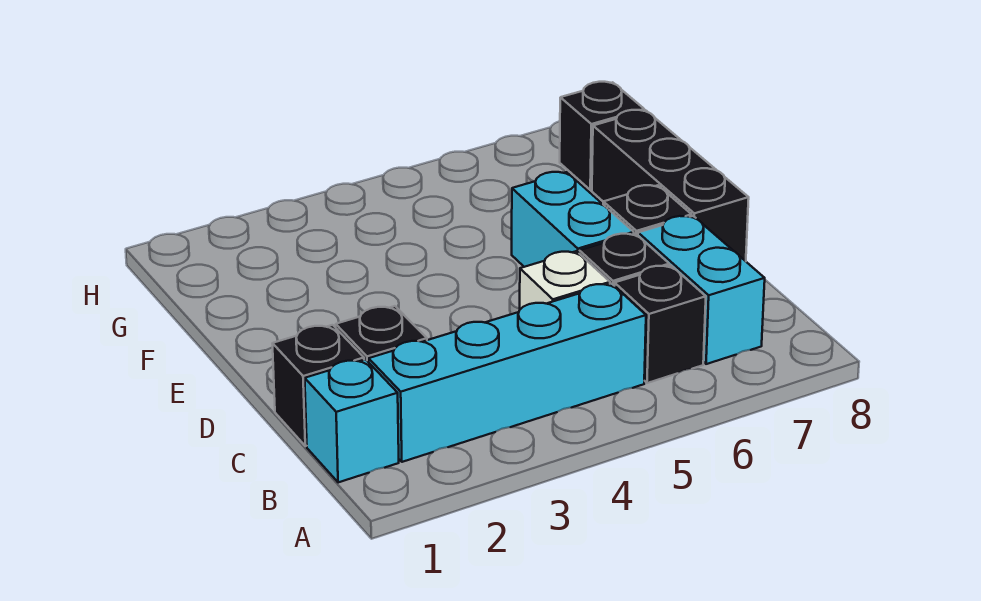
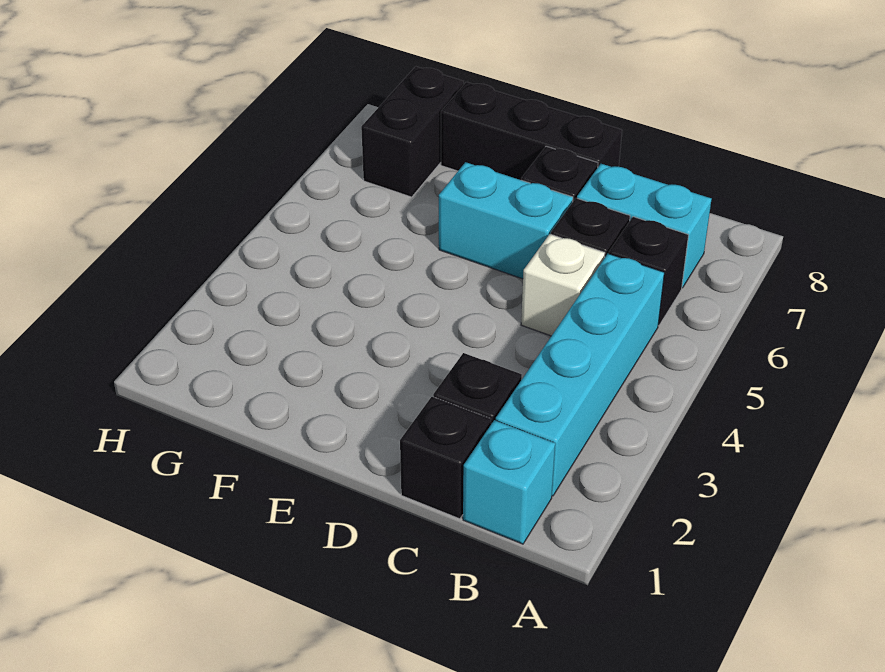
black 1x1 brick [560,82,644,190] -> black 1x2 brick [361,67,464,197]

